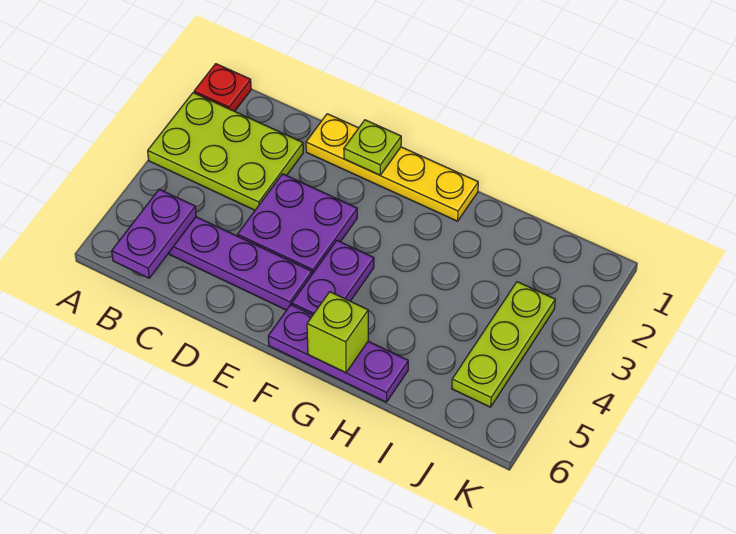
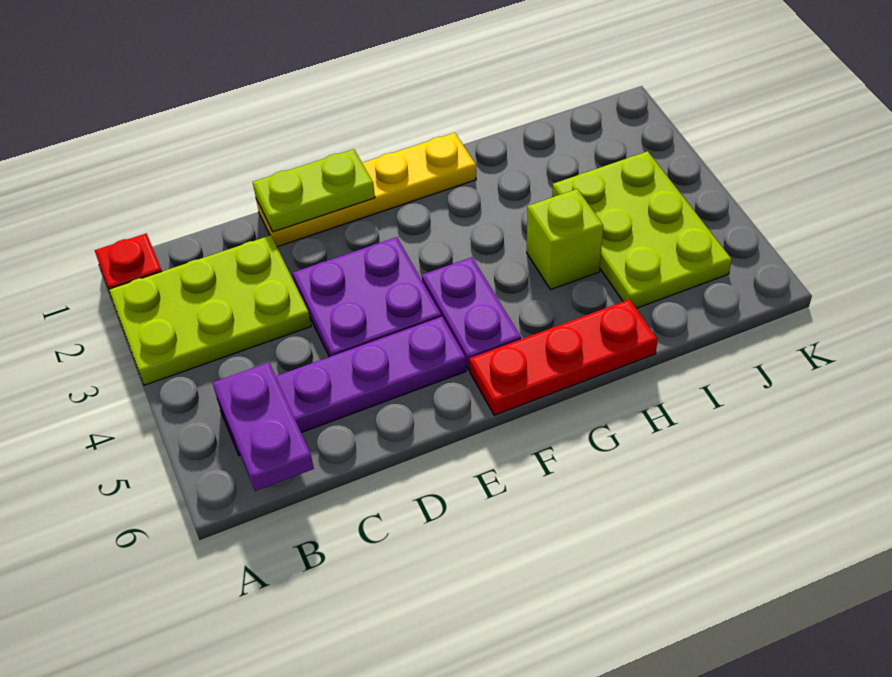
lime 1x1 plate [344,120,401,175] -> lime 1x2 plate [253,149,375,232]
purple 1x3 plate [268,305,408,402] -> red 1x3 plate [469,299,658,415]
lime 1x1 brick [307,292,368,373] -> lime 1x1 brick moved to [527,189,603,289]
lime 1x3 plate [452,282,555,407] -> lime 2x3 plate [552,151,732,308]

